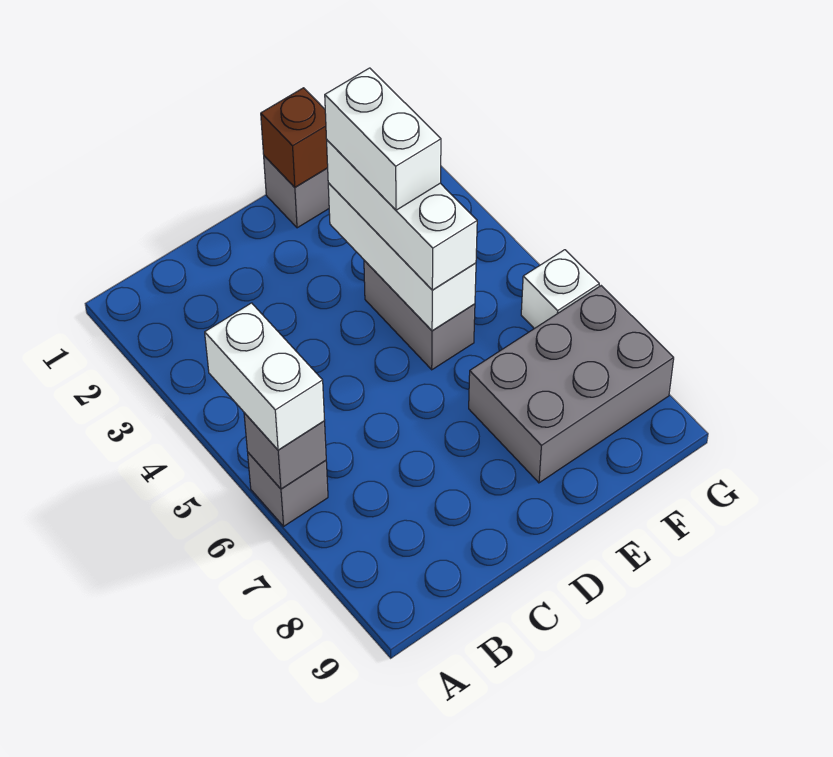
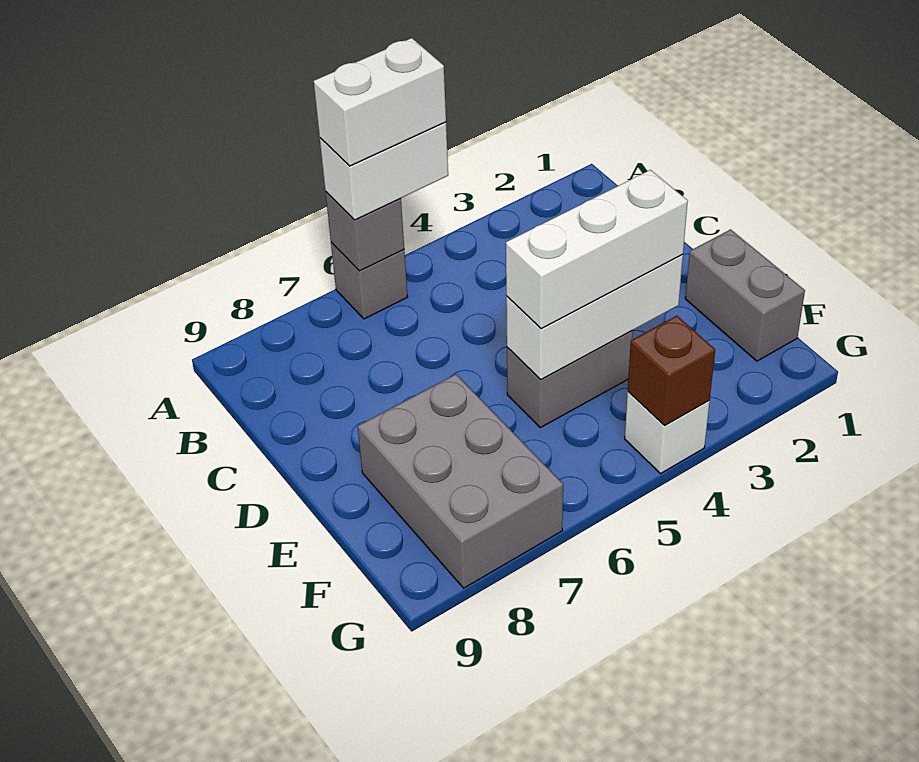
brown 1x1 brick [261,88,328,187] -> brown 1x1 brick moved to [628,316,715,425]
white 1x2 brick [325,68,441,210] -> white 1x2 brick moved to [314,38,446,166]
white 1x1 brick [521,250,599,329] -> white 1x1 brick moved to [625,392,710,473]

